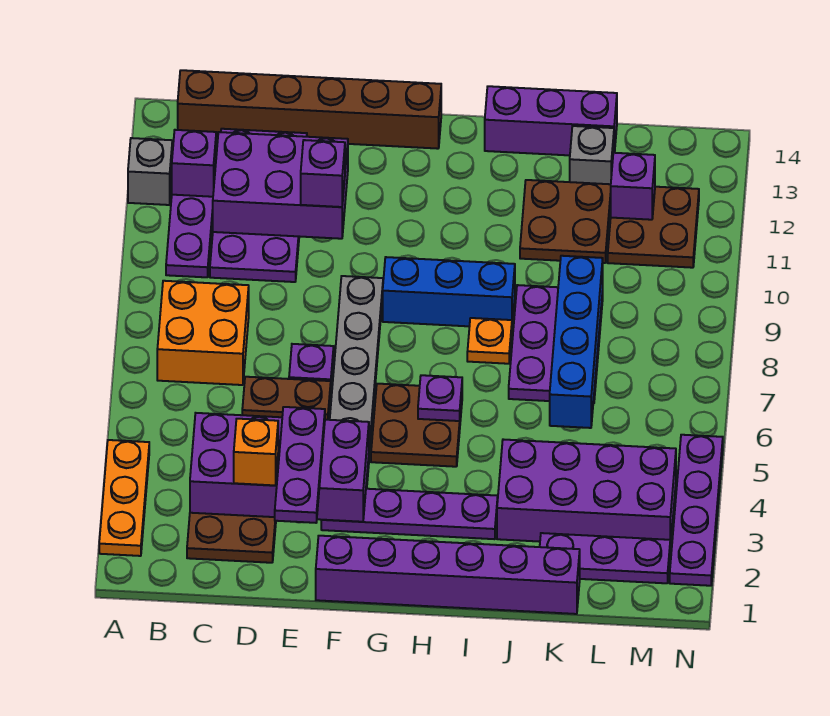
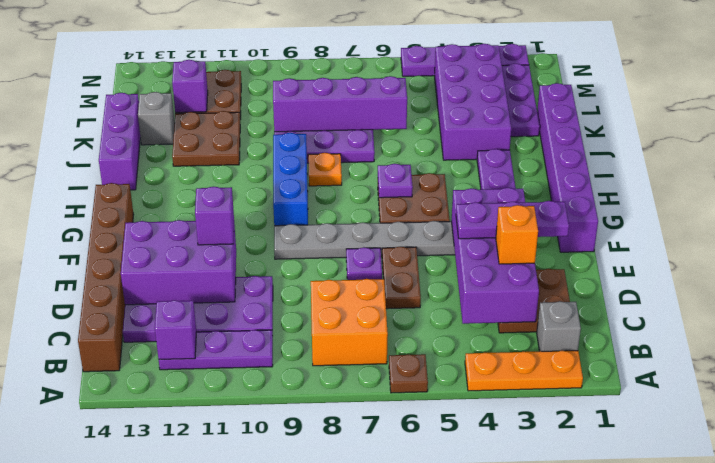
none -> brown 1x1 plate [389,354,428,393]
grey 1x1 brick [128,138,172,205] -> grey 1x1 brick moved to [537,301,581,351]
purple 2x3 brick [213,132,348,239] -> purple 2x3 brick turned to [121,220,236,305]
blue 1x4 brick [550,256,603,428] -> purple 1x4 brick [273,76,407,132]

